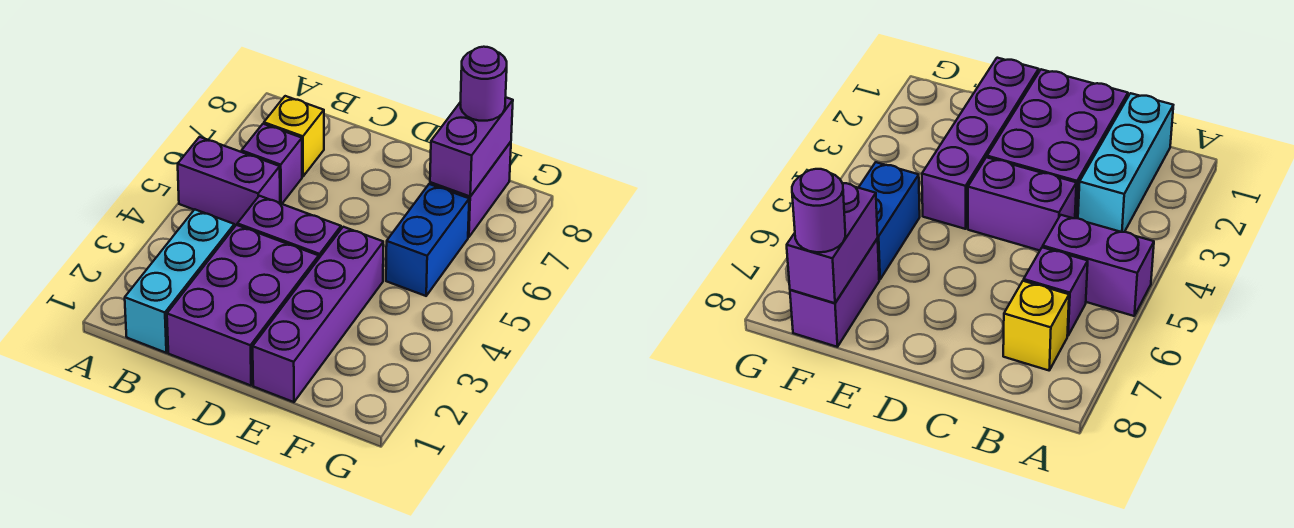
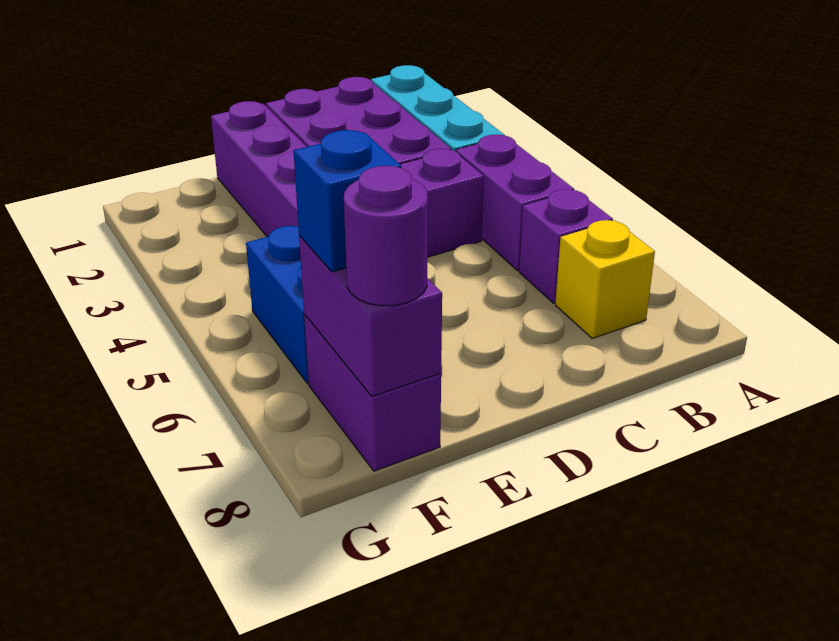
purple 1x2 brick [178,137,280,225] -> purple 1x2 brick turned to [456,134,574,271]
none -> blue 1x1 brick [294,130,401,272]

